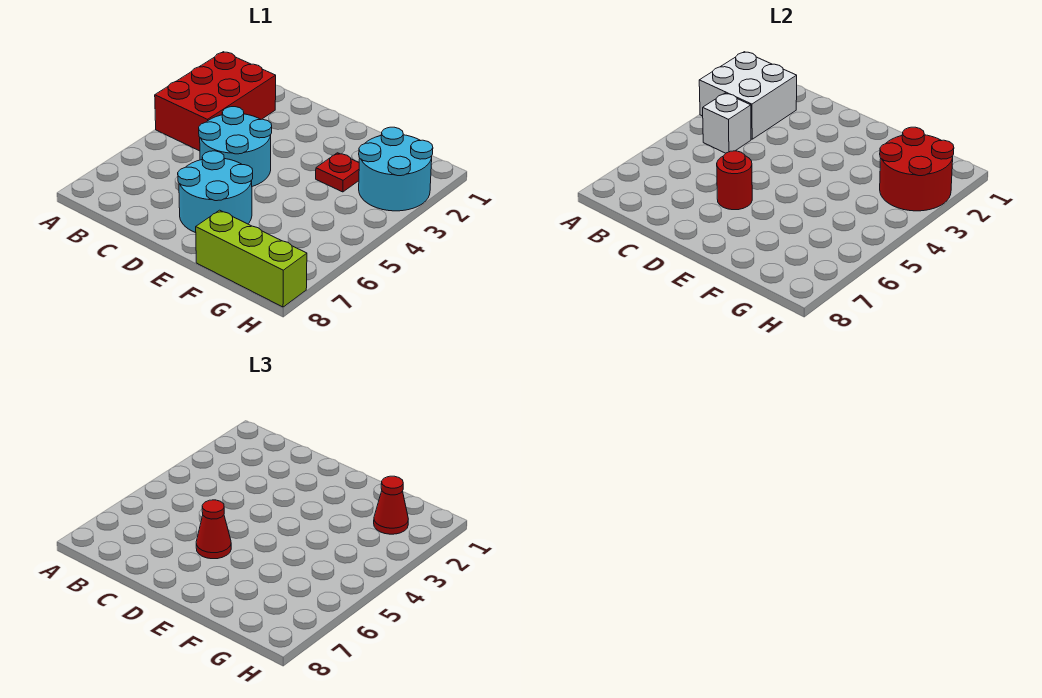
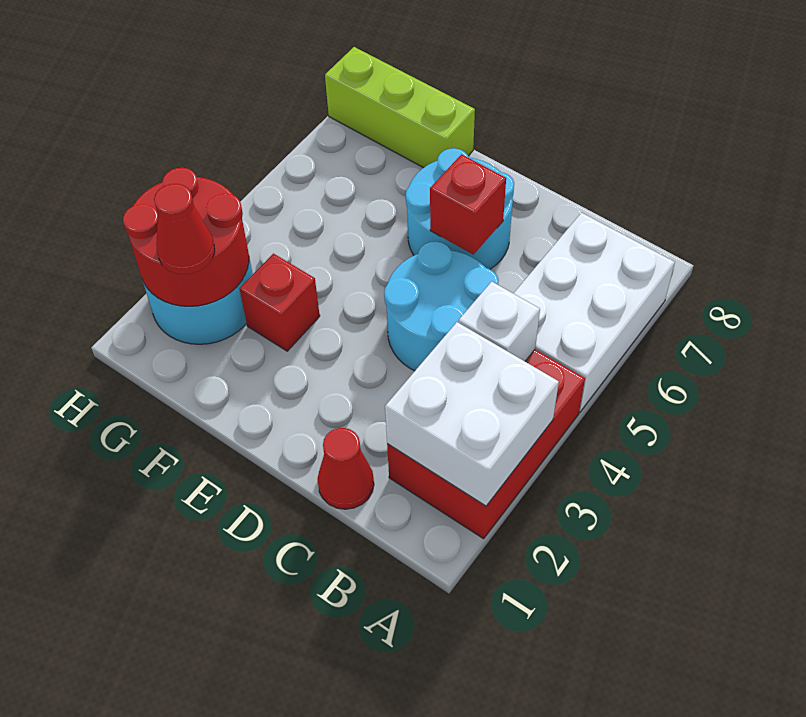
none -> white 2x3 brick [513,213,675,412]
red 1x1 round brick [717,151,752,210] -> red 1x1 brick [430,154,506,255]
red 1x1 cone [196,500,231,559] -> red 1x1 cone moved to [317,428,374,509]
red 1x1 plate [316,153,359,192] -> red 1x1 brick [239,254,320,351]

